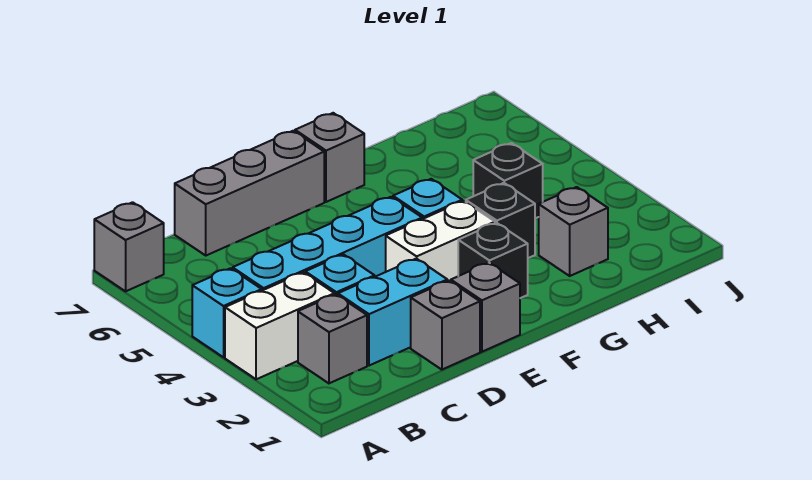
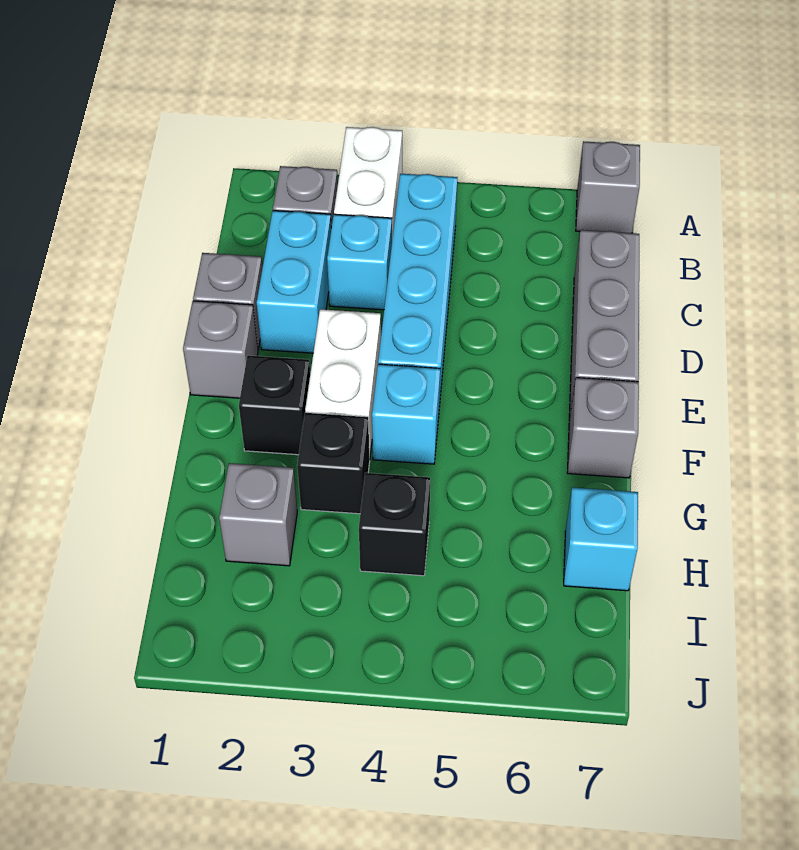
cyan 1x1 brick [192,268,262,357] -> cyan 1x1 brick moved to [564,487,638,591]

